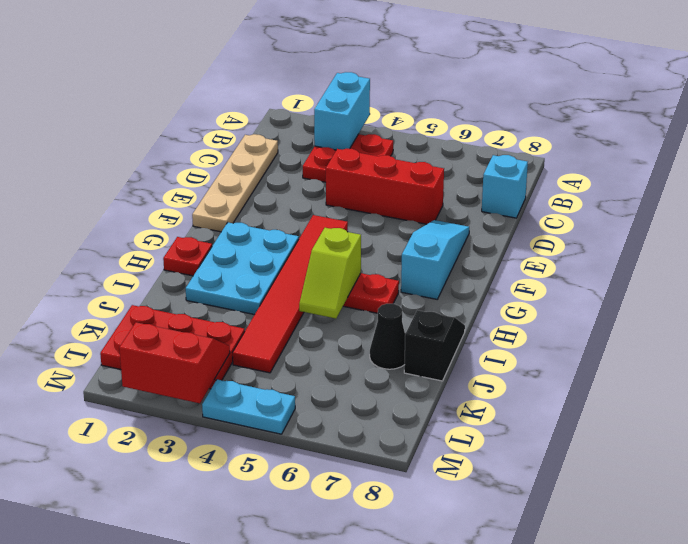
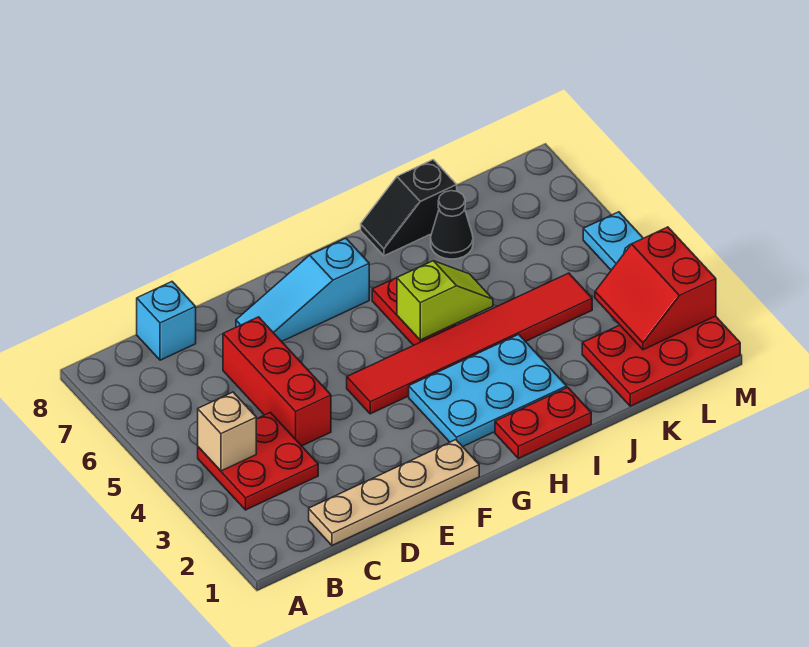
cyan 1x2 brick [314,72,370,150] -> none
none -> tan 1x1 brick [198,392,256,471]
red 1x1 plate [163,237,212,276] -> red 1x2 plate [495,387,591,458]
red 2x3 plate [100,305,245,389] -> red 2x3 plate turned to [582,316,740,406]

